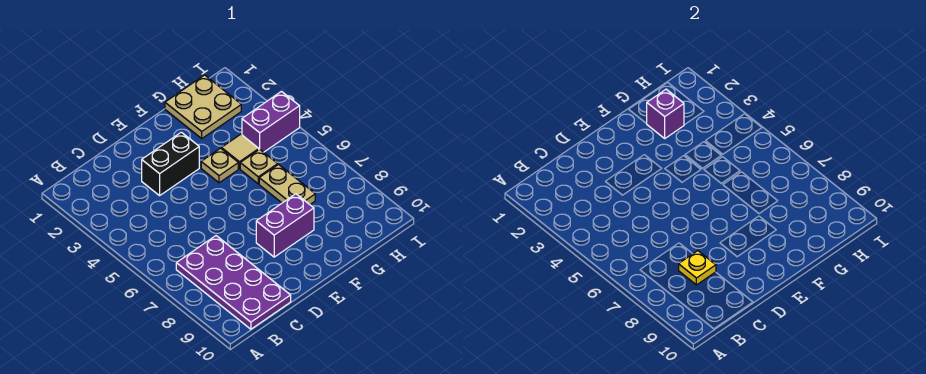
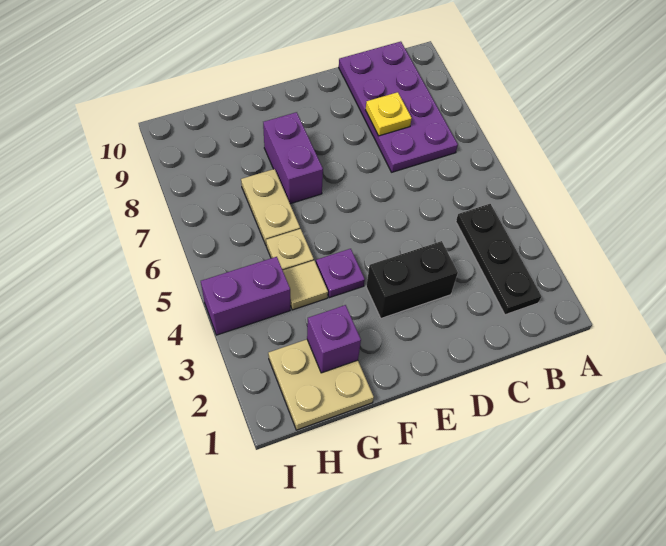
none -> black 1x3 plate [456,204,541,315]
purple 1x2 brick [256,194,314,257] -> purple 1x2 brick turned to [263,112,323,204]
tan 1x1 plate [201,148,238,183] -> purple 1x1 plate [316,249,365,298]

